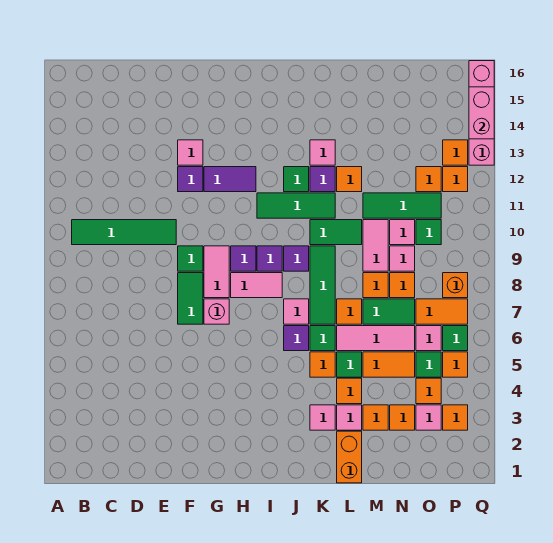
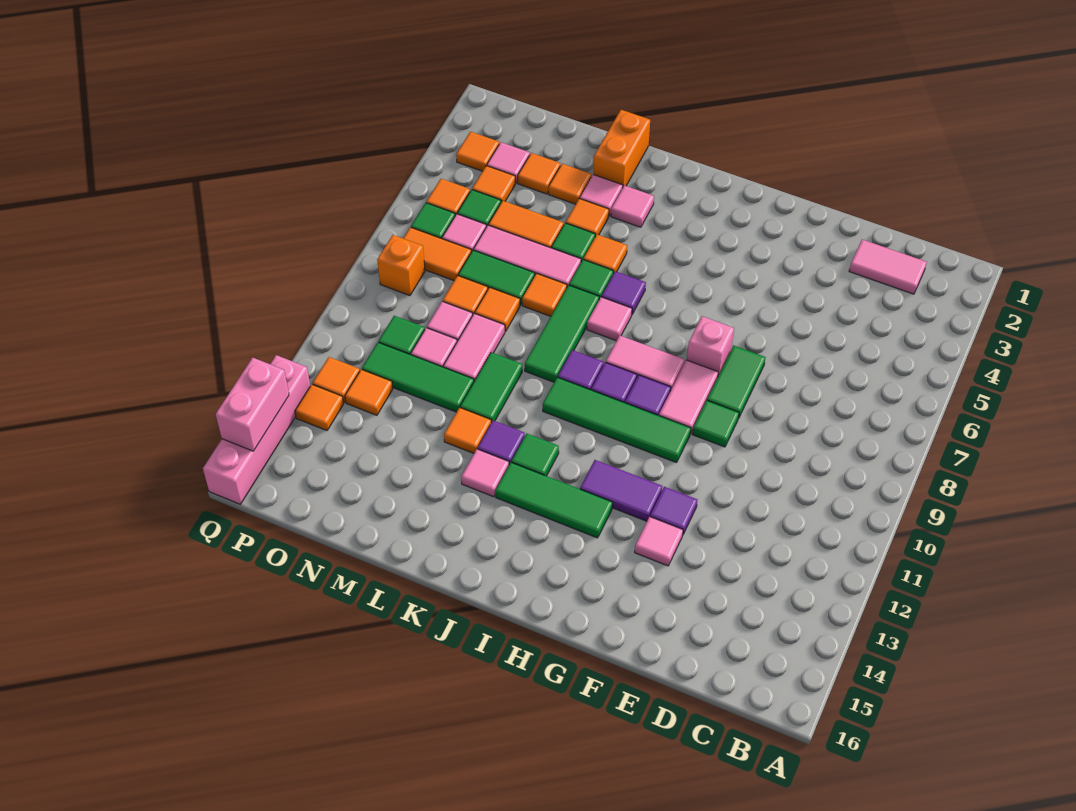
green 1x4 tile [72,220,176,245] -> green 1x4 tile moved to [543,377,691,463]
none -> pink 1x2 tile [849,240,927,294]
green 1x3 tile [257,193,335,218] -> green 1x3 tile moved to [495,462,613,538]
green 1x2 tile [310,220,362,245] -> green 1x2 tile turned to [460,352,522,422]

